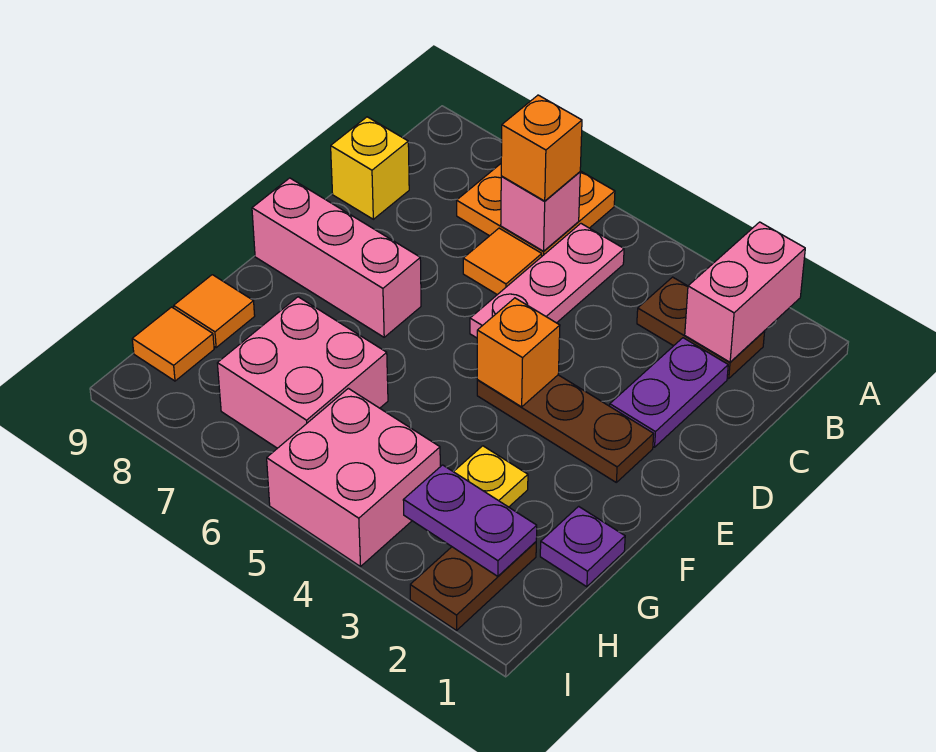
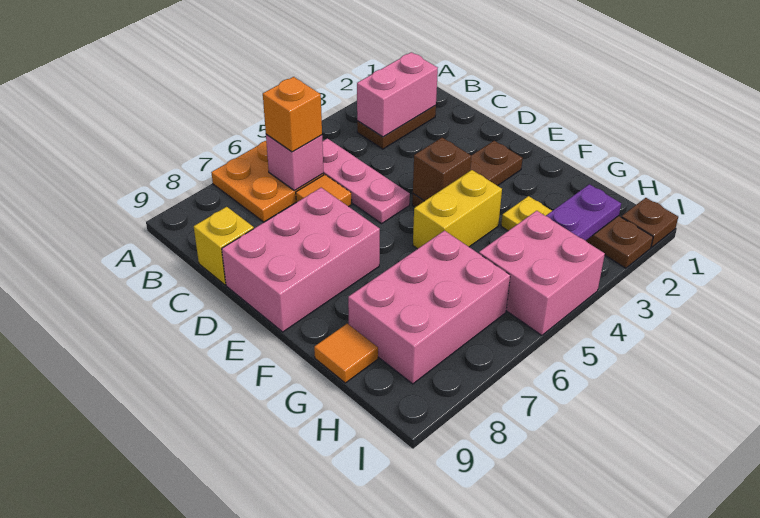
pink 1x2 brick [685,222,805,362] -> pink 1x2 brick turned to [357,52,438,137]
purple 1x2 plate [610,338,728,447] -> none
orange 1x1 brick [477,298,560,407] -> brown 1x1 brick [413,138,471,201]
pink 1x3 brick [252,178,421,337] -> pink 2x3 brick [222,188,380,332]
none -> yellow 1x2 brick [413,170,502,249]
purple 1x1 plate [540,506,625,587] -> none
pink 2x2 brick [217,297,388,448] -> pink 2x3 brick [348,230,510,384]
orange 1x1 tile [132,307,214,381] -> none
none -> brown 1x1 plate [622,198,678,248]

